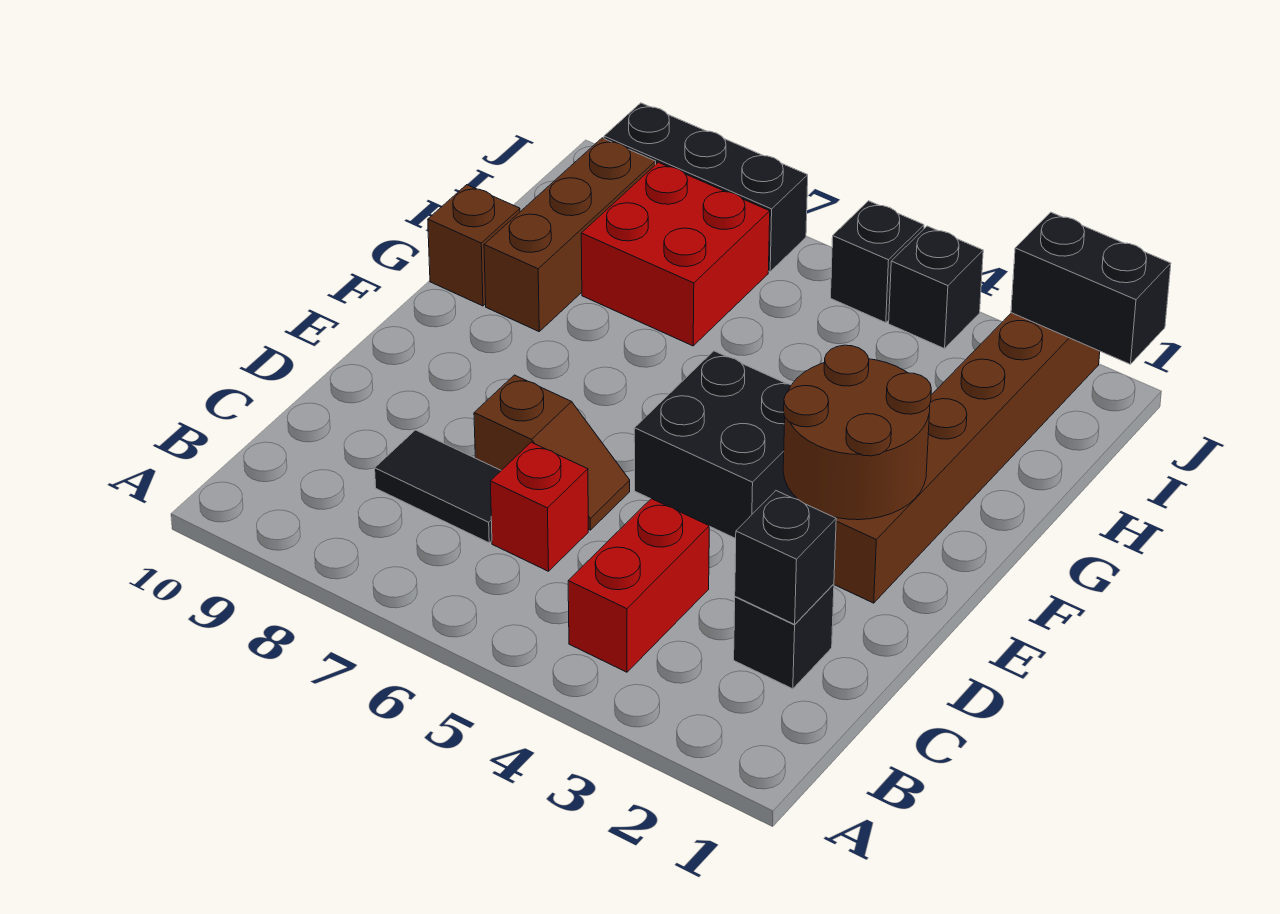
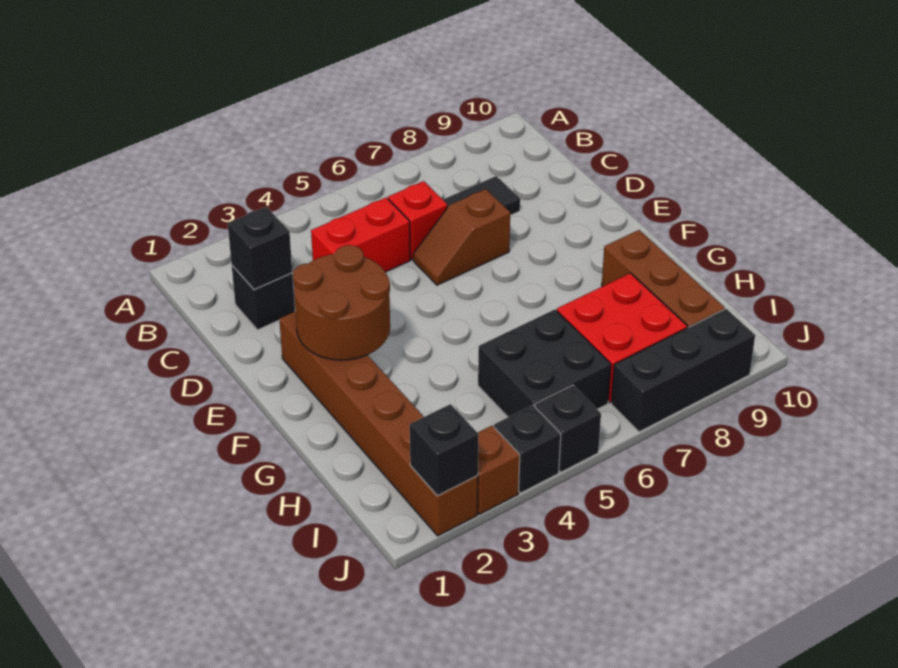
red 1x2 brick [568,499,709,672] -> red 1x2 brick turned to [311,198,410,272]
black 2x2 brick [634,351,797,538] -> black 2x2 brick moved to [478,309,611,417]
brown 1x1 brick [428,185,520,306] -> brown 1x1 brick moved to [477,426,520,514]
black 1x2 brick [1011,212,1171,364] -> black 1x1 brick [410,404,479,496]

